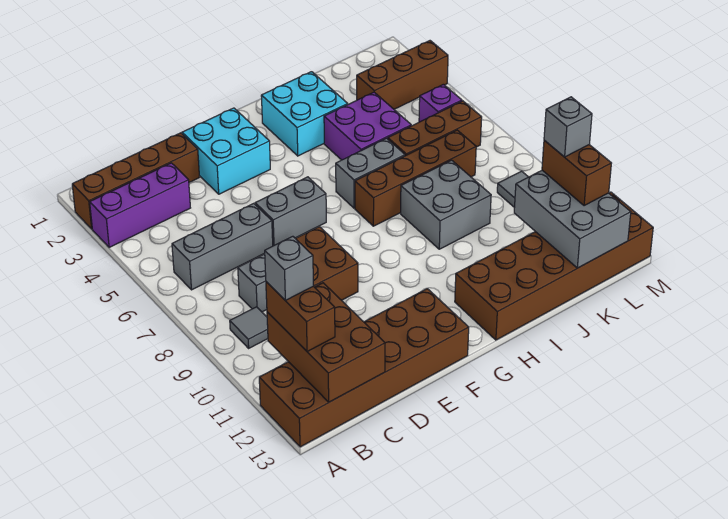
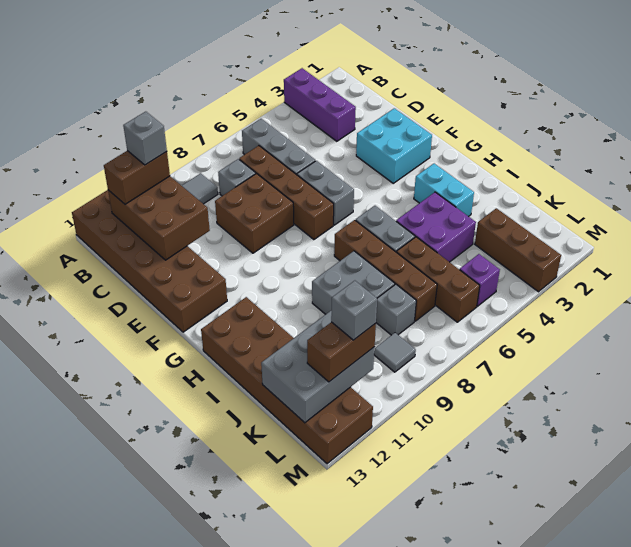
brown 1x4 brick [72,133,199,229] -> brown 1x4 brick moved to [239,146,334,240]
brown 2x3 brick [267,283,385,402] -> brown 2x3 brick turned to [108,176,210,260]
cyan 2x2 brick [261,72,348,156] -> cyan 1x2 brick [414,164,474,217]
none -> grey 1x1 brick [376,284,416,335]

